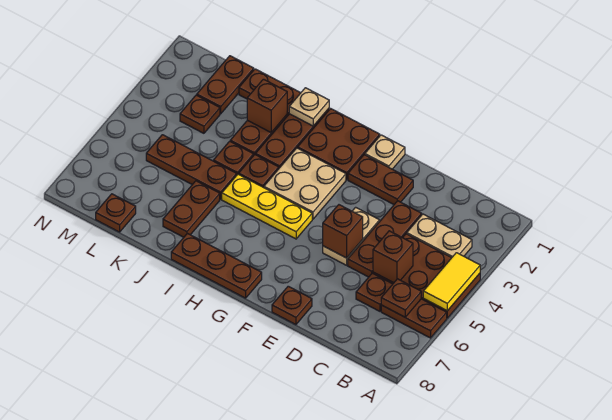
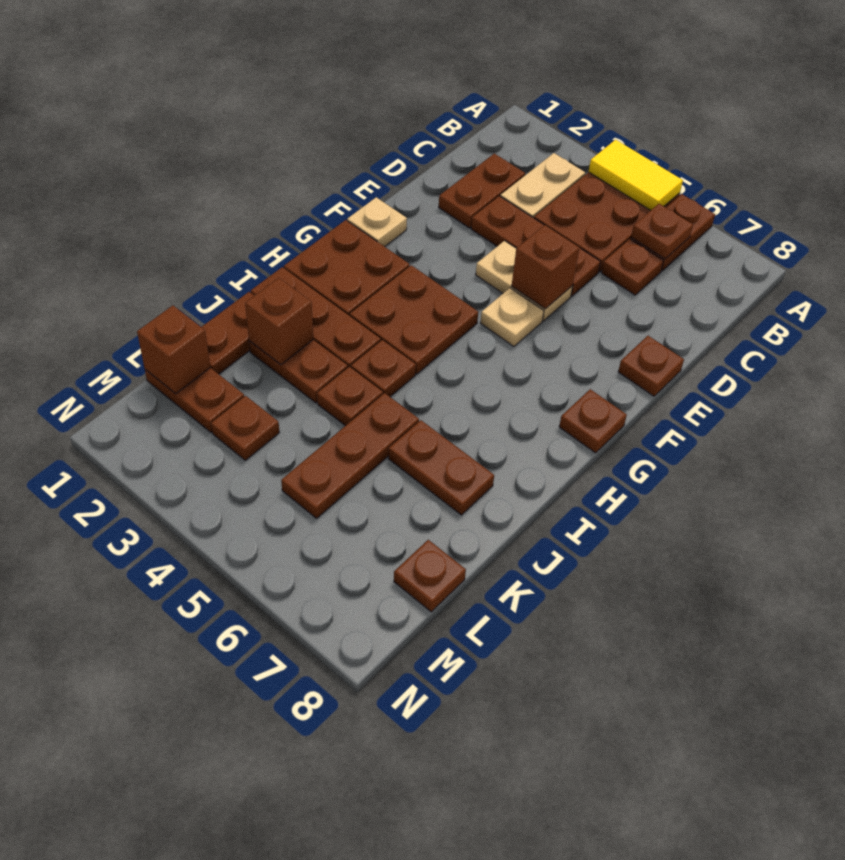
brown 1x1 brick [373,231,413,283] -> brown 1x1 brick moved to [137,306,210,394]
brown 1x2 plate [348,155,413,204] -> brown 1x2 plate moved to [439,153,525,228]
tan 2x2 plate [264,148,346,219] -> brown 2x2 plate [350,265,478,374]
yellow 1x3 plate [222,174,312,239] -> none
brown 1x3 plate [171,233,262,298] -> brown 1x1 plate [559,389,627,453]
tan 1x1 plate [289,88,329,126] -> tan 1x1 plate moved to [480,288,544,346]

